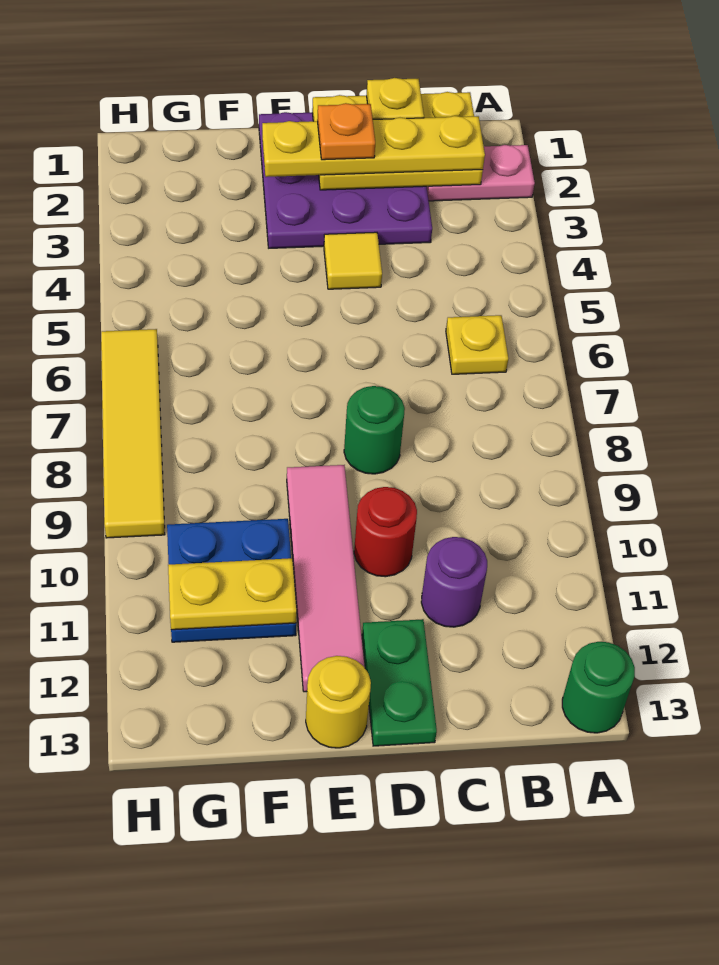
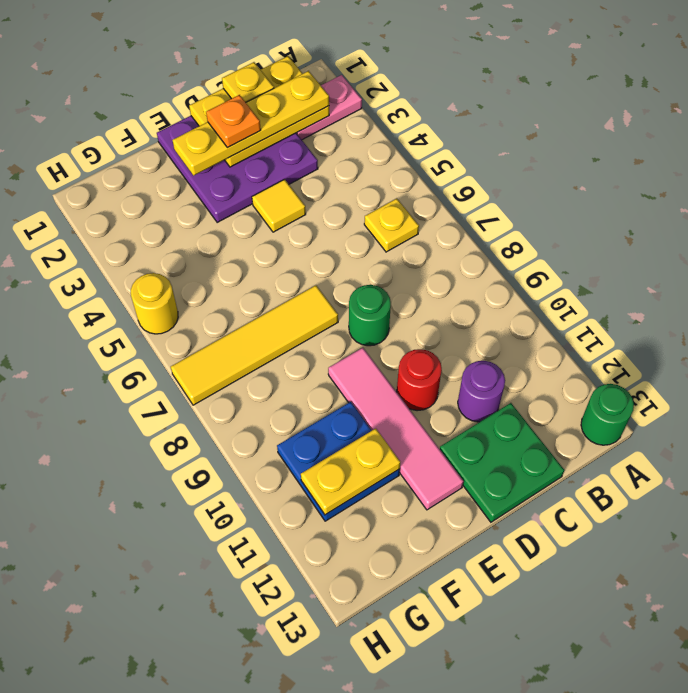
green 1x2 plate [362,619,437,746] -> green 2x2 plate [440,403,564,522]
yellow 1x1 round brick [306,656,371,748] -> yellow 1x1 round brick moved to [131,273,178,334]
yellow 1x4 tile [101,329,165,538] -> yellow 1x4 tile turned to [171,285,338,405]

